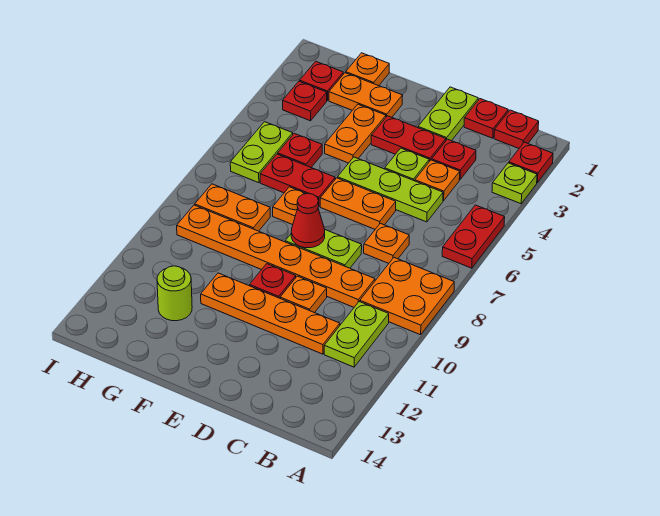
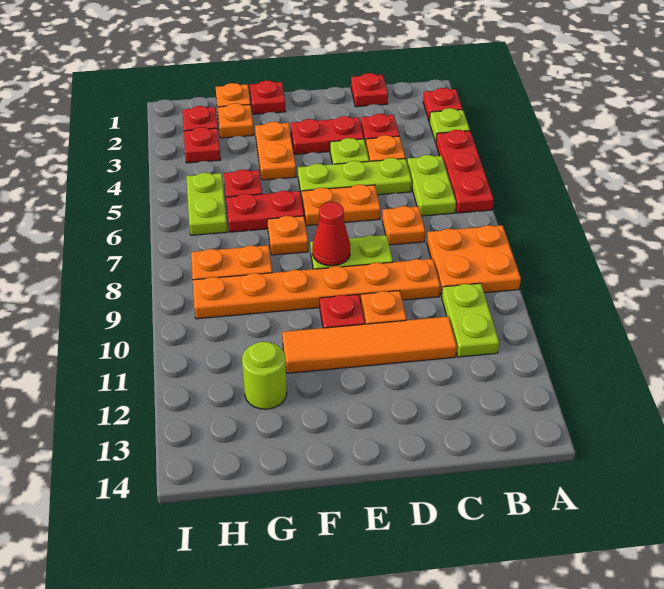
red 1x2 plate [442,205,505,268] -> red 1x3 plate [436,130,494,213]
red 1x1 plate [494,110,539,148] -> red 1x1 plate moved to [250,81,286,114]
orange 1x4 plate [201,273,340,354] -> orange 1x4 tile [282,317,457,373]
lime 1x2 plate [418,87,478,141] -> lime 1x2 plate moved to [407,155,456,216]
orange 1x2 plate [329,73,403,117] -> orange 1x1 plate [217,103,254,138]

